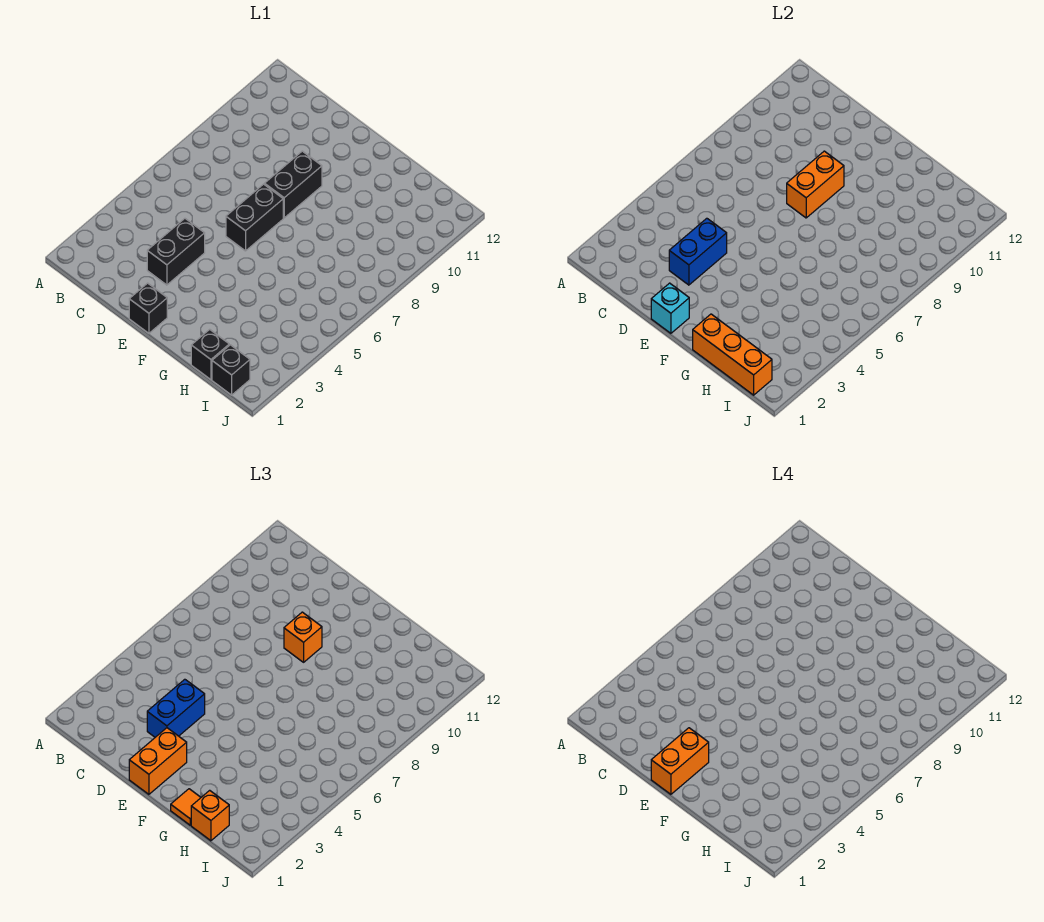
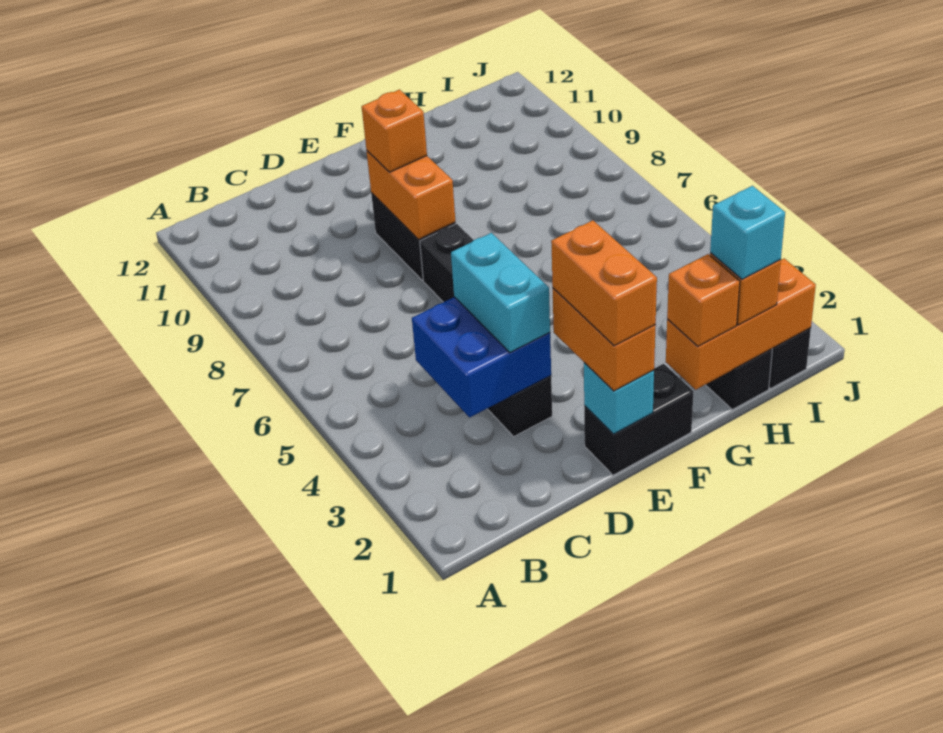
blue 1x2 brick [669,218,727,285] -> blue 2x2 brick [412,297,551,418]
blue 1x2 brick [147,679,205,737] -> cyan 1x2 brick [451,233,550,353]
black 1x1 brick [129,283,167,333] -> black 1x2 brick [584,364,693,475]
orange 1x1 tile [171,789,201,825] -> orange 1x1 brick [667,254,740,346]
none -> cyan 1x1 brick [710,186,785,279]

